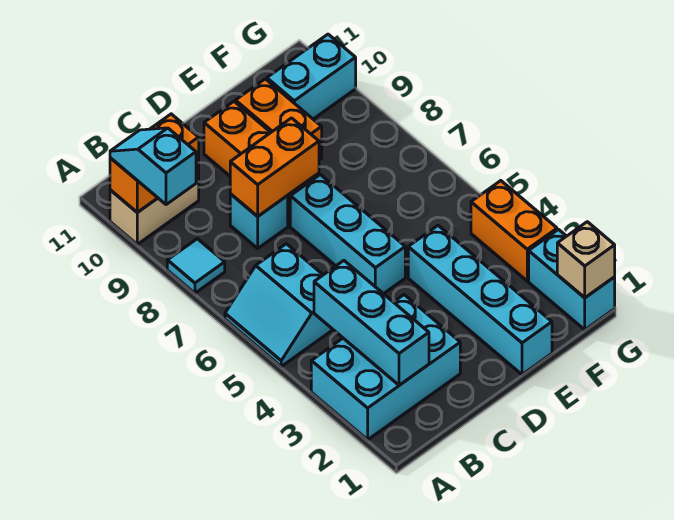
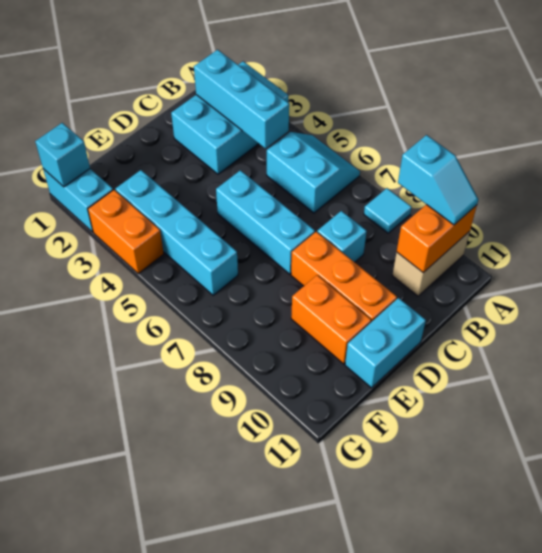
orange 1x2 brick [230,118,319,216] -> none
cyan 1x4 brick [408,226,552,374] -> cyan 1x4 brick moved to [115,170,238,295]
cyan 1x2 brick [267,34,356,119] -> cyan 1x2 brick moved to [345,298,426,388]
tan 1x1 brick [557,222,615,298] -> cyan 1x1 brick [35,123,90,187]

